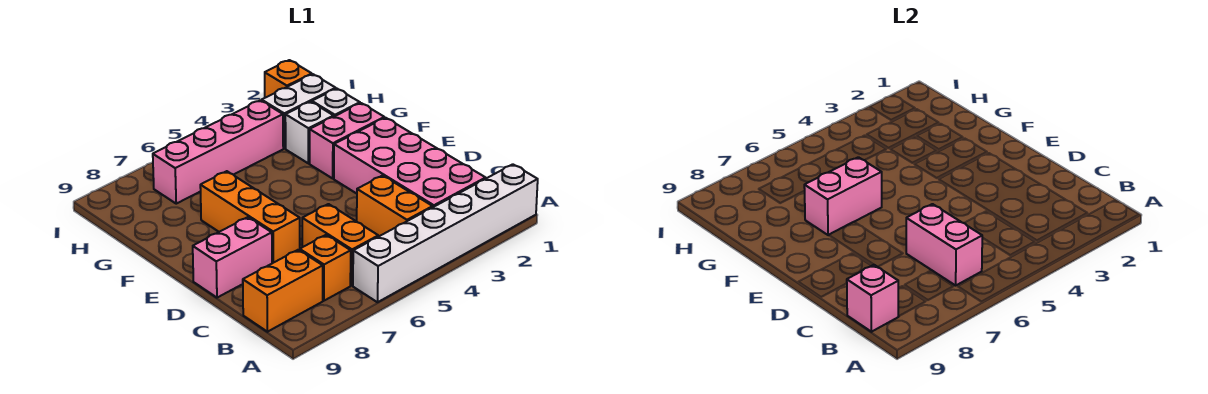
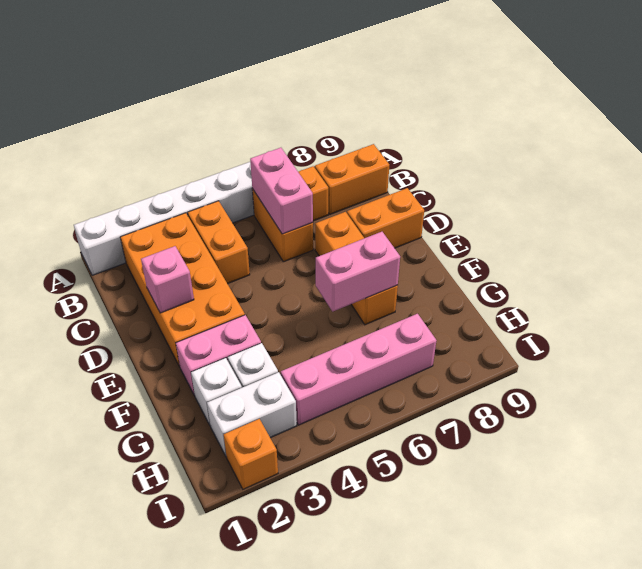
pink 2x4 brick [334,118,486,207] -> orange 2x4 brick [120,213,245,367]
pink 1x1 brick [847,265,899,332] -> pink 1x1 brick moved to [141,246,194,313]
pink 1x2 brick [193,217,272,298] -> orange 1x2 brick [347,188,424,248]

